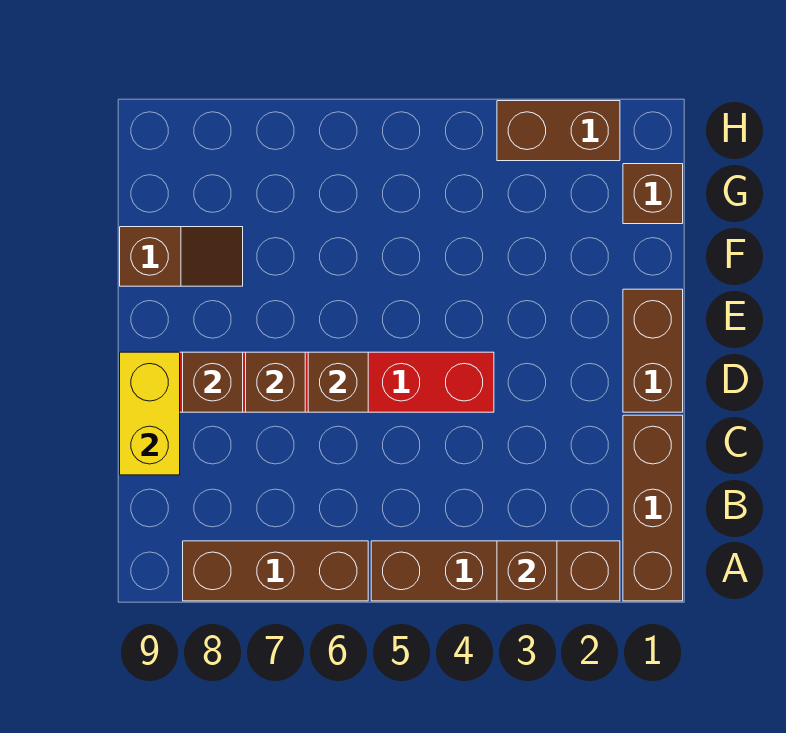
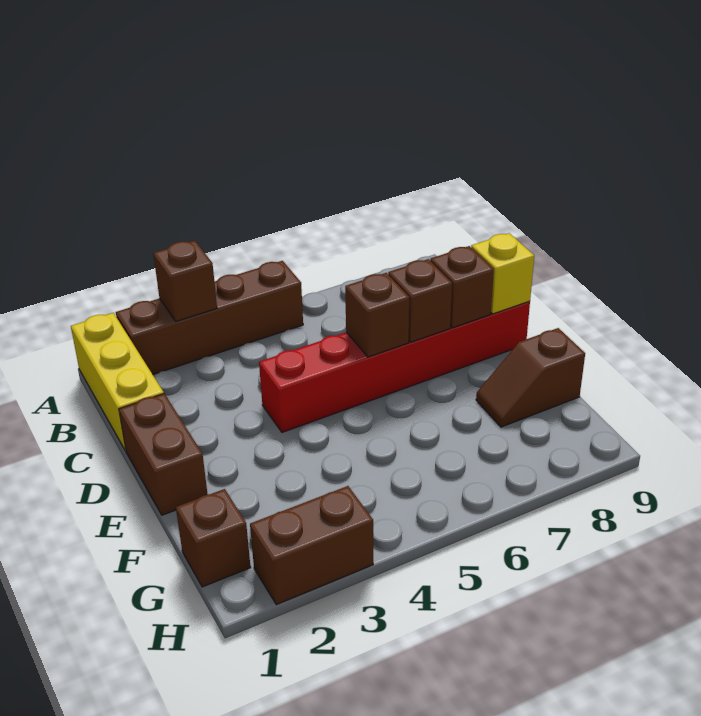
brown 1x3 brick [623,415,683,601] -> yellow 1x3 brick [71,313,164,451]
brown 1x3 brick [183,541,368,601] -> none
yellow 1x2 brick [120,352,180,475] -> yellow 1x1 brick [471,233,534,314]

